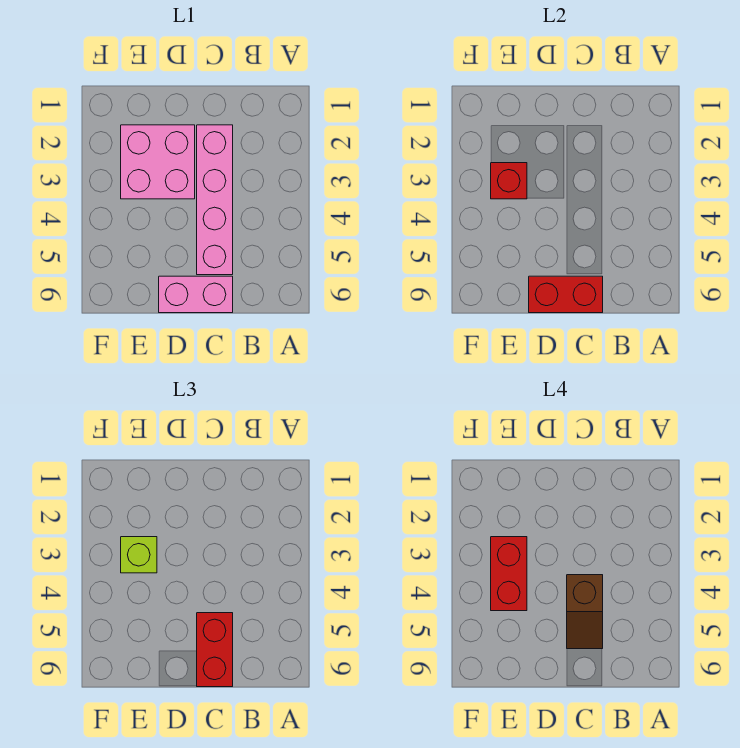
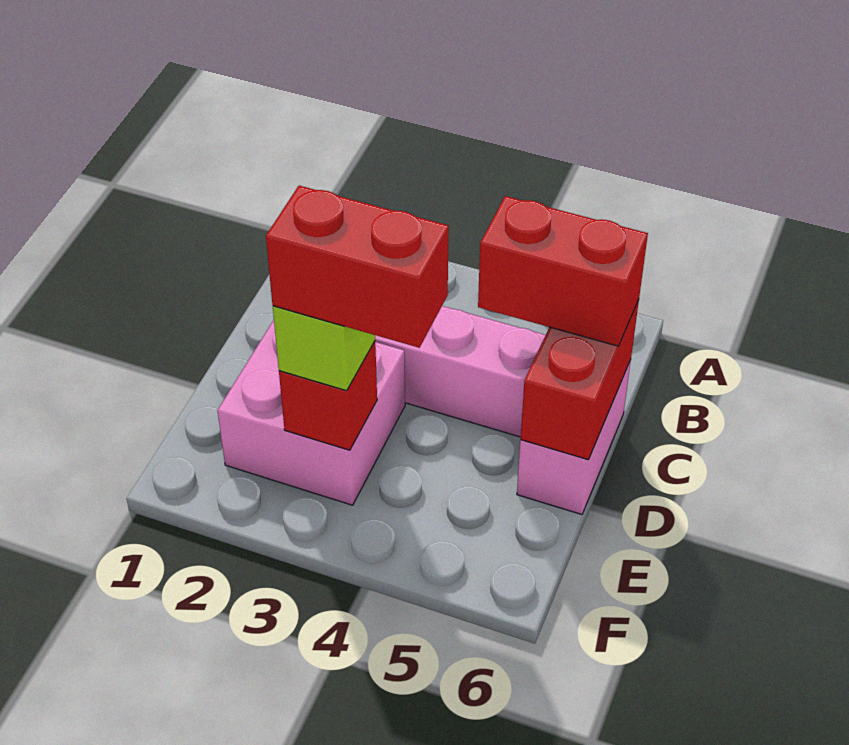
brown 1x2 slope [567,575,603,649] -> none

